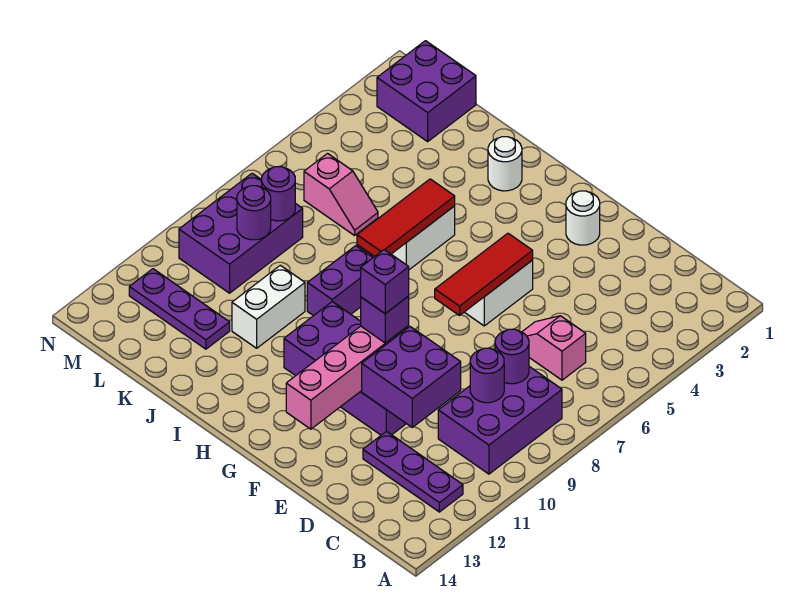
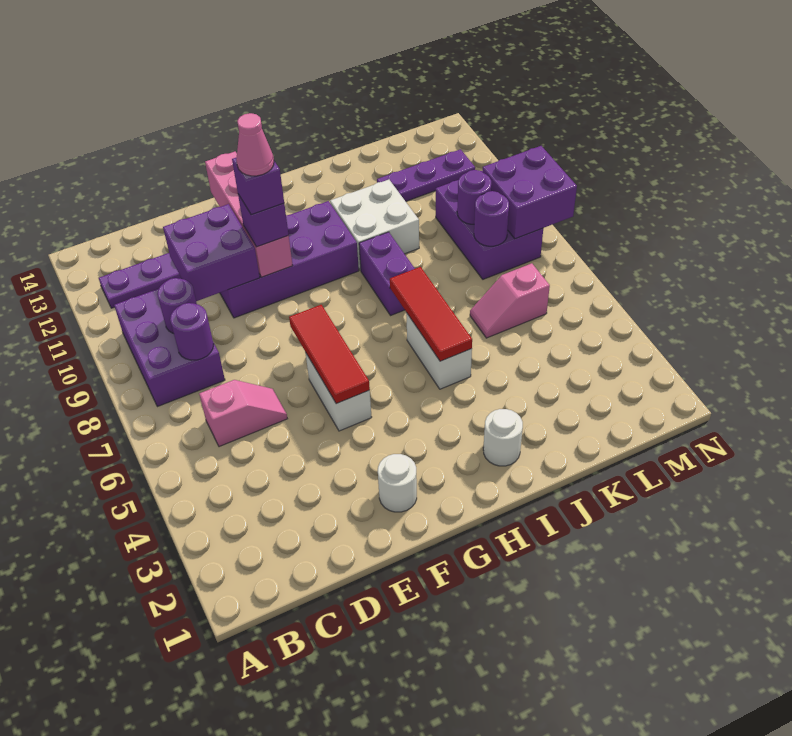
none -> pink 1x1 cone [236,113,274,176]
white 1x2 brick [232,265,305,348] -> white 2x2 brick [330,180,419,270]
purple 2x2 brick [377,41,476,141] -> purple 2x2 brick moved to [483,146,577,239]

